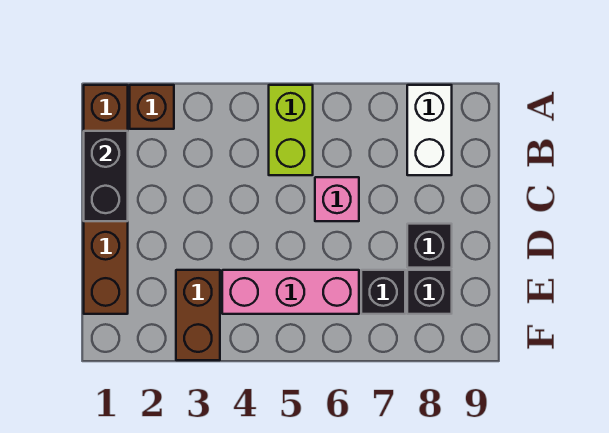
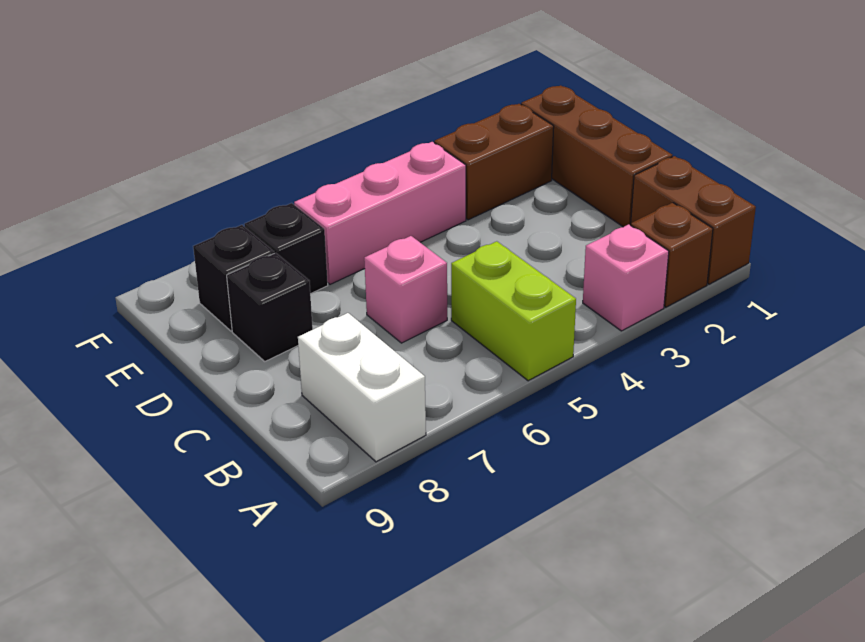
none -> pink 1x1 brick [583,224,669,331]
black 1x2 brick [84,131,128,221] -> none
brown 1x2 brick [176,270,220,360] -> brown 1x2 brick turned to [434,104,554,220]

